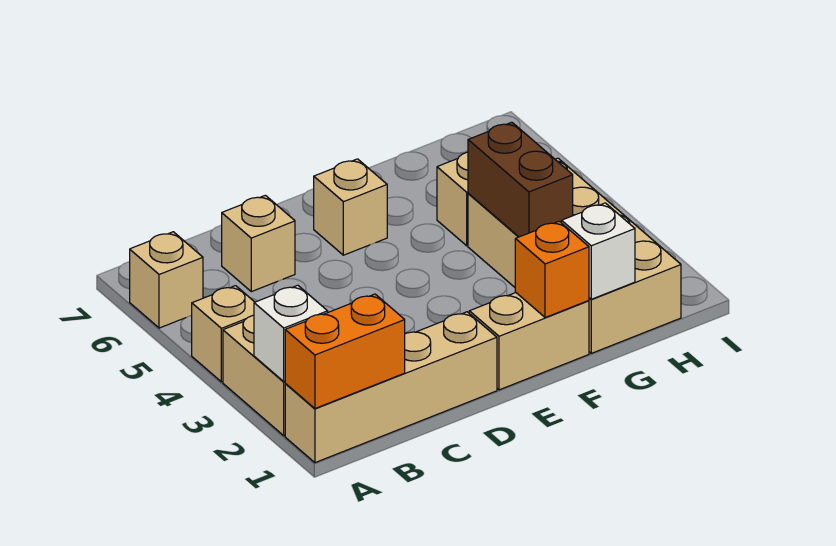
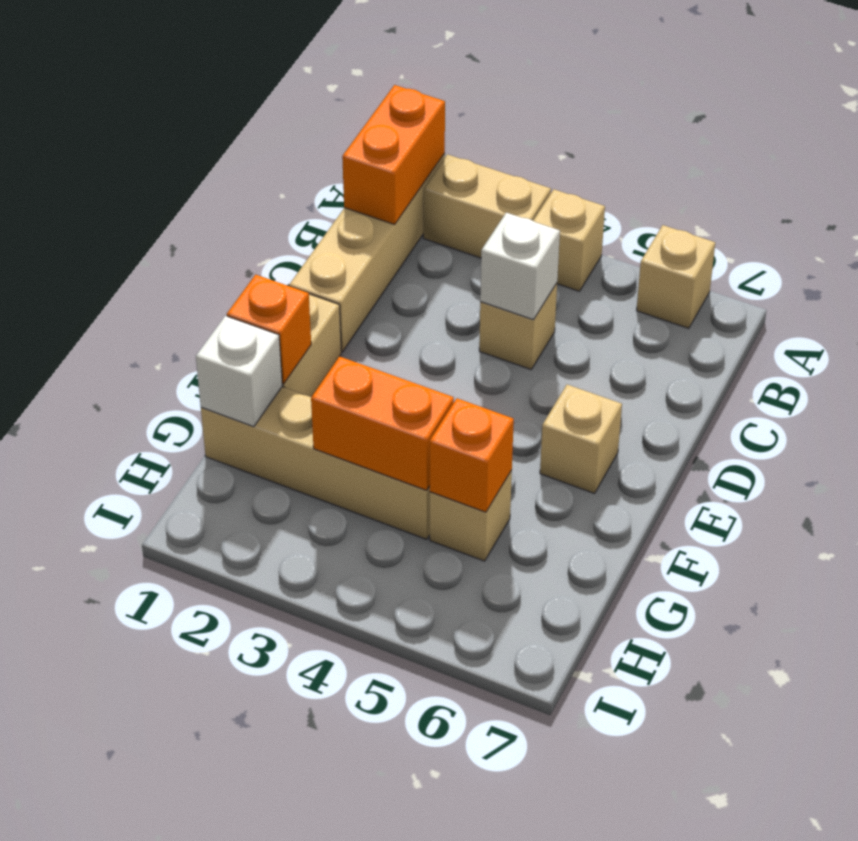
white 1x1 brick [254,285,328,381] -> white 1x1 brick moved to [480,213,560,320]
tan 1x1 brick [222,195,295,292] -> tan 1x1 brick moved to [479,283,557,369]
tan 2x4 brick [468,158,681,353] -> tan 1x4 brick [201,387,430,539]
brown 1x2 brick [468,122,573,237] -> orange 1x2 brick [311,356,454,490]
none -> orange 1x1 brick [430,398,514,512]

